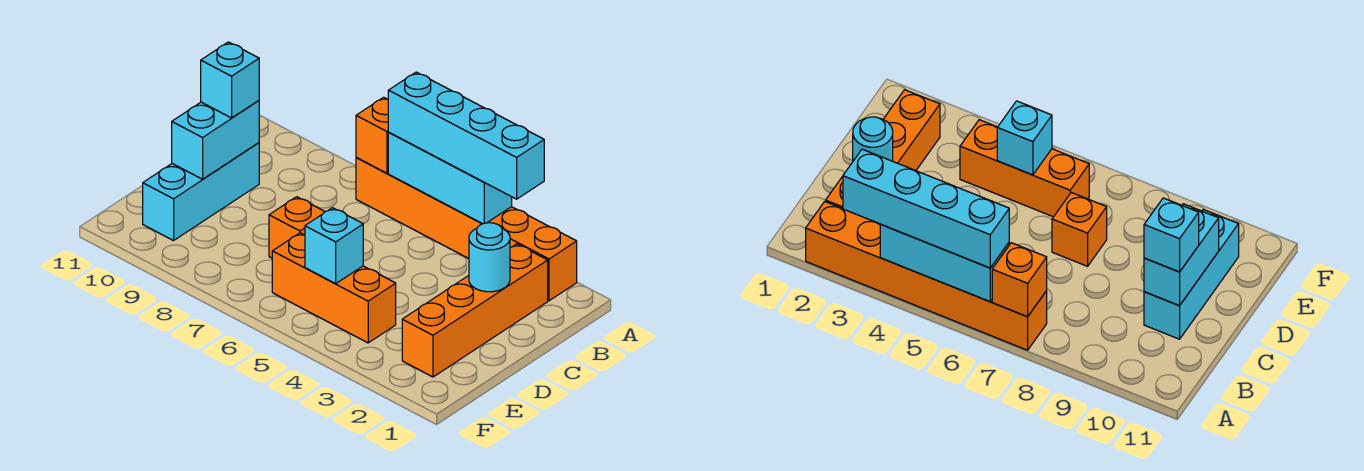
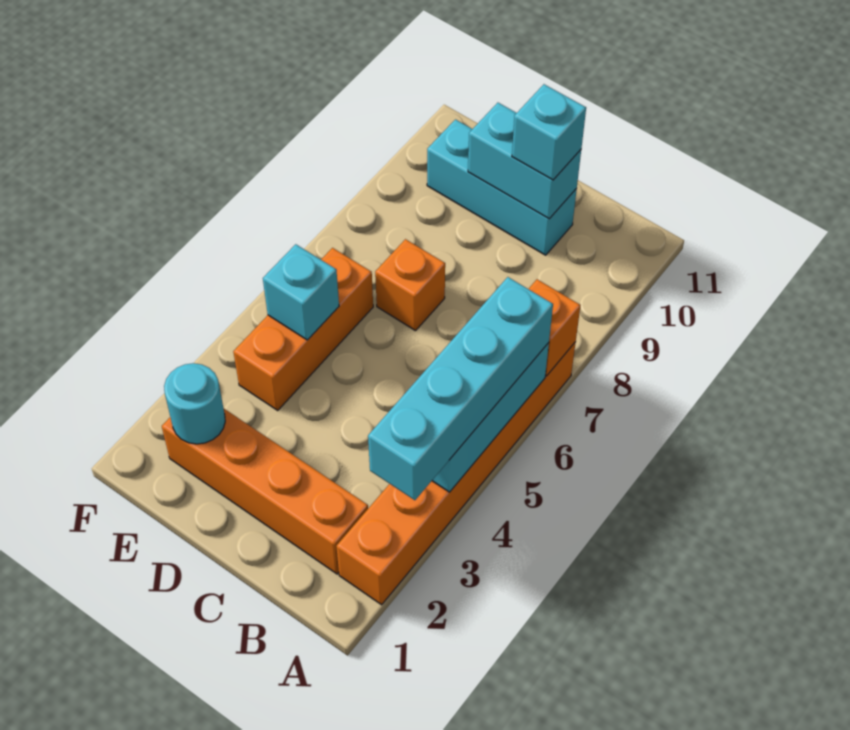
cyan 1x1 round brick [469,223,510,292] -> cyan 1x1 round brick moved to [164,363,225,444]

